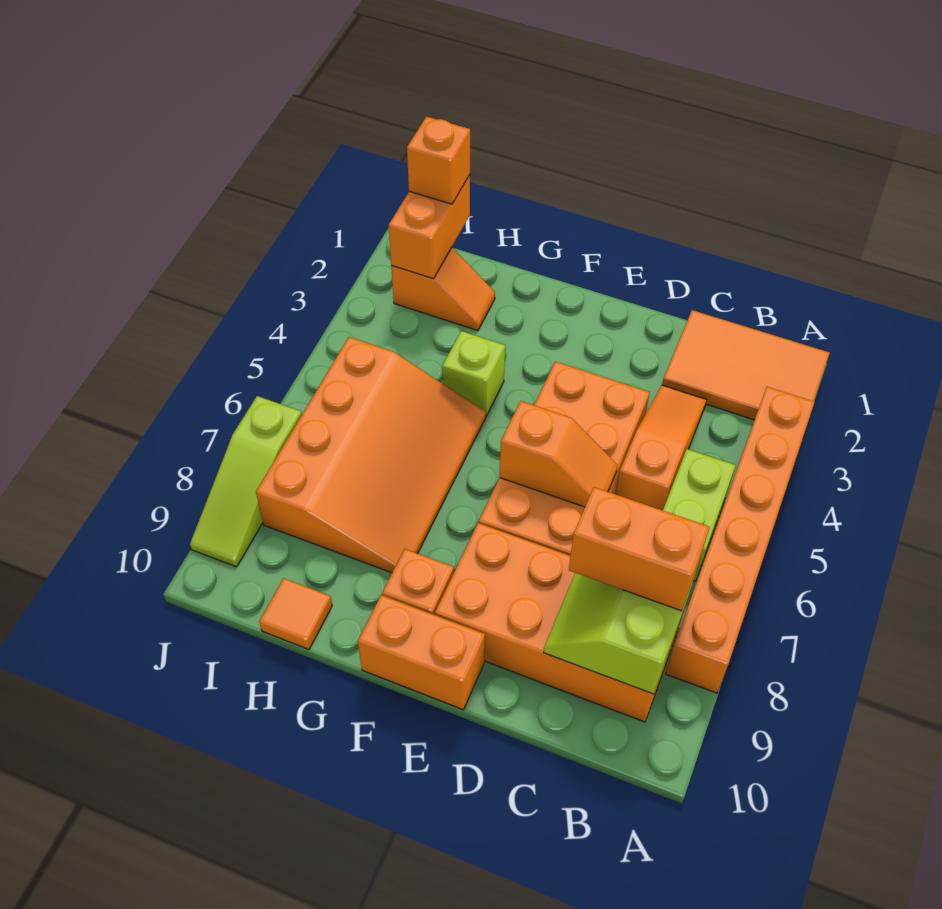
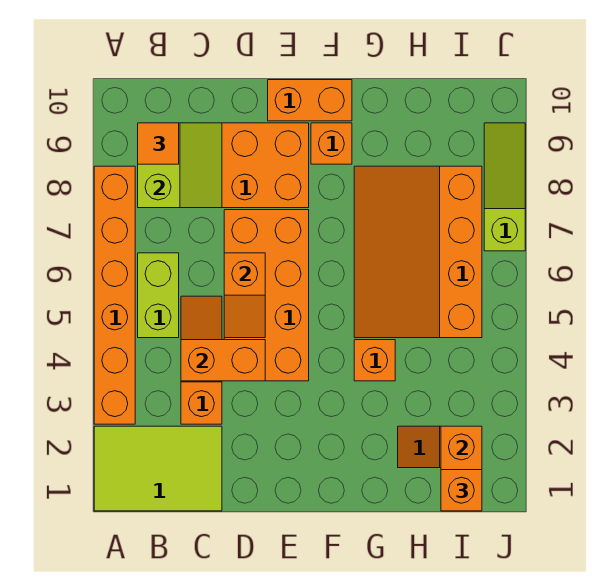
orange 2x3 tile [662,310,830,420] -> lime 2x3 tile [94,426,222,511]
orange 1x2 brick [569,487,710,611] -> orange 1x2 brick moved to [181,340,265,381]
orange 1x3 slope [615,385,707,511] -> orange 1x3 slope turned to [181,296,222,424]
orange 1x2 slope [499,401,617,507] -> orange 1x2 slope turned to [224,253,265,338]
lime 1x1 brick [442,331,505,416] -> orange 1x1 brick [354,340,395,381]
orange 1x1 tile [259,578,332,649] -> orange 1x1 tile moved to [138,123,179,164]

